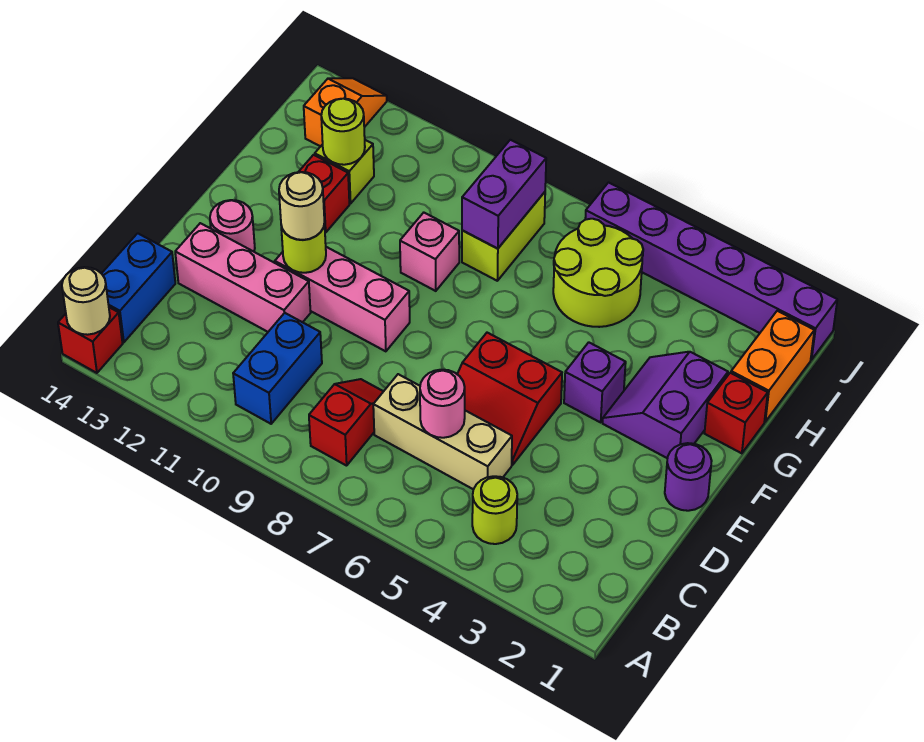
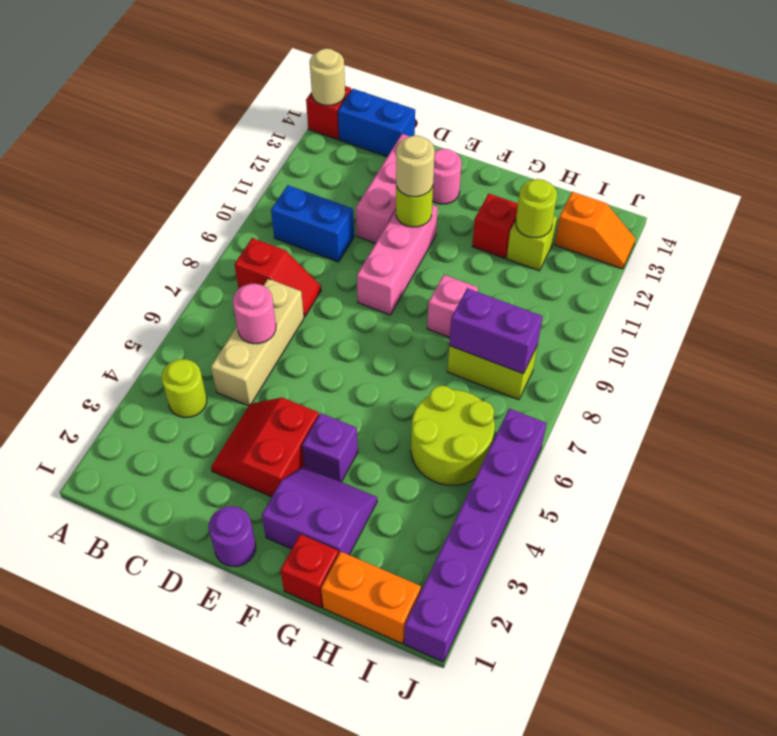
red 2x2 slope [457,333,562,465] -> red 2x2 slope moved to [211,398,319,497]

